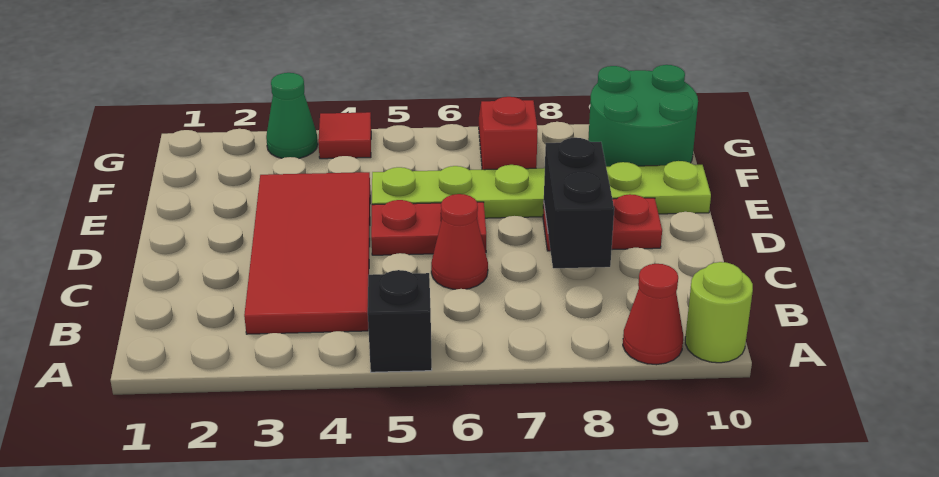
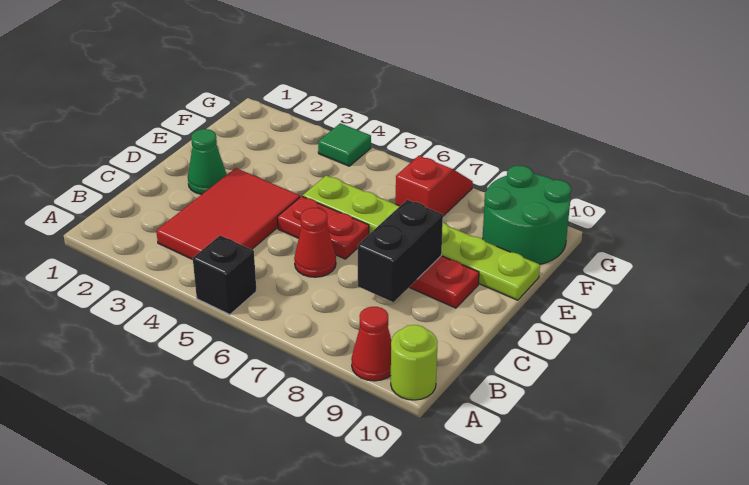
red 2x4 tile [244,172,370,334] -> red 2x3 tile [156,168,300,260]
green 1x1 cone [266,73,318,158] -> green 1x1 cone moved to [188,129,226,194]
red 1x1 tile [318,112,371,159] -> green 1x1 tile [318,123,371,166]

